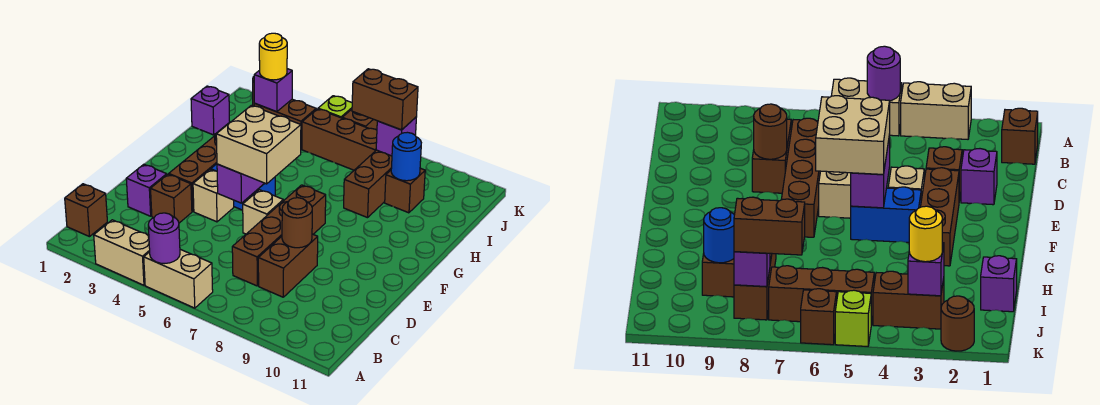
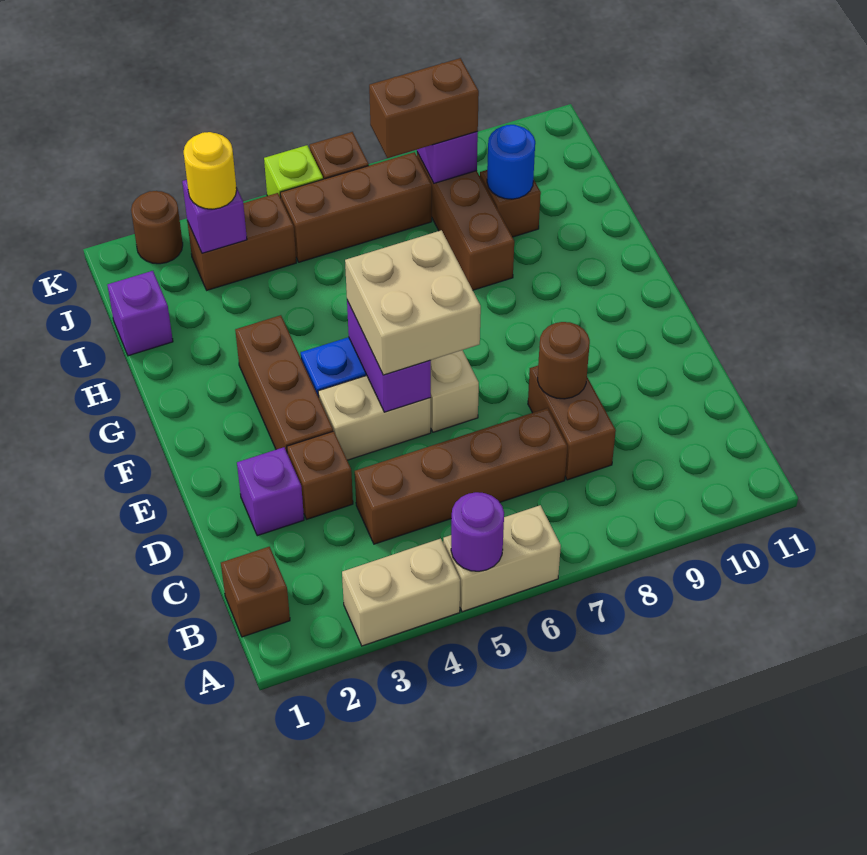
brown 1x4 brick [232,185,326,286] -> brown 1x4 brick turned to [355,408,567,544]
tan 1x1 brick [193,170,234,222] -> tan 1x2 brick [318,376,431,460]

